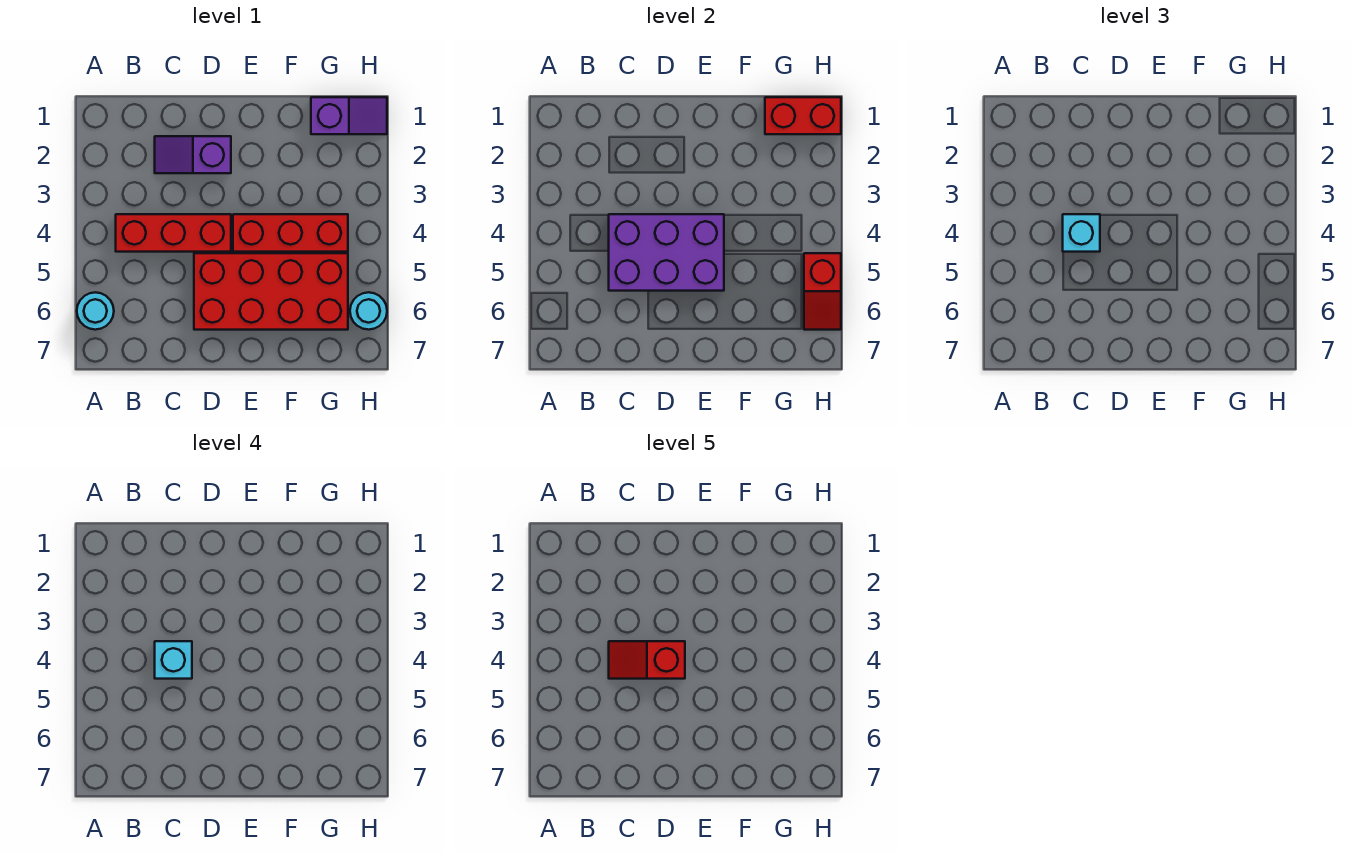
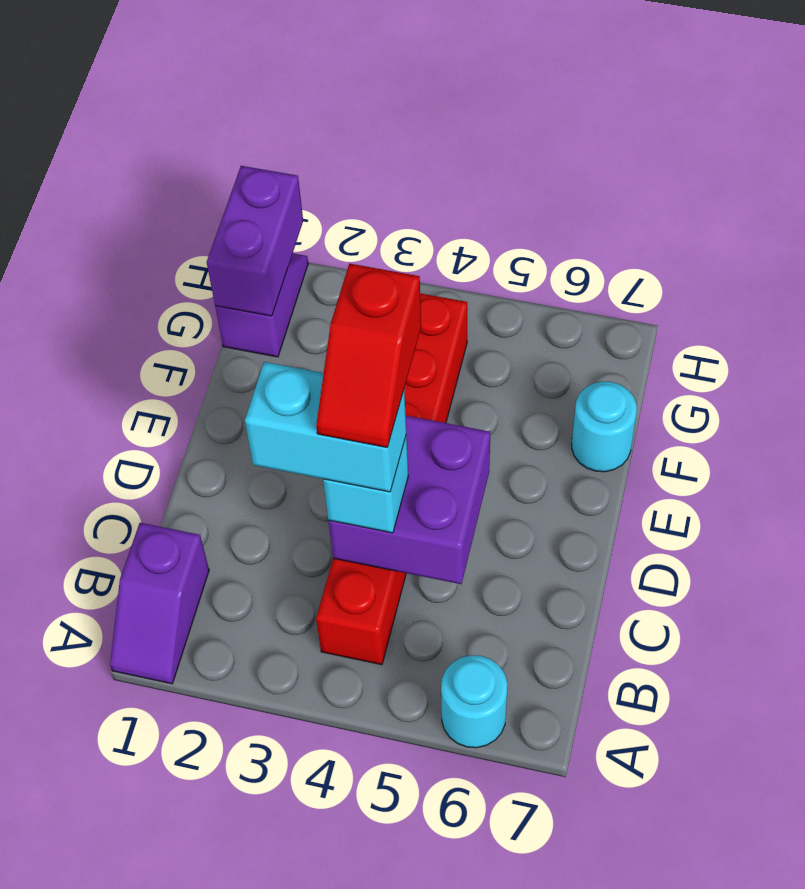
purple 1x2 slope [155,136,231,173] -> purple 1x2 slope moved to [110,523,209,684]
purple 2x3 brick [609,214,724,291] -> purple 2x2 brick [328,416,490,584]
cyan 1x1 brick [155,641,192,679] -> cyan 1x2 brick [245,362,406,492]
red 2x4 brick [194,253,348,330] -> none
red 1x2 brick [765,97,841,134] -> purple 1x2 brick [207,166,303,316]
red 1x2 slope [804,253,841,330] -> none
cyan 1x1 round brick [350,292,387,330] -> cyan 1x1 round brick moved to [572,381,637,472]

